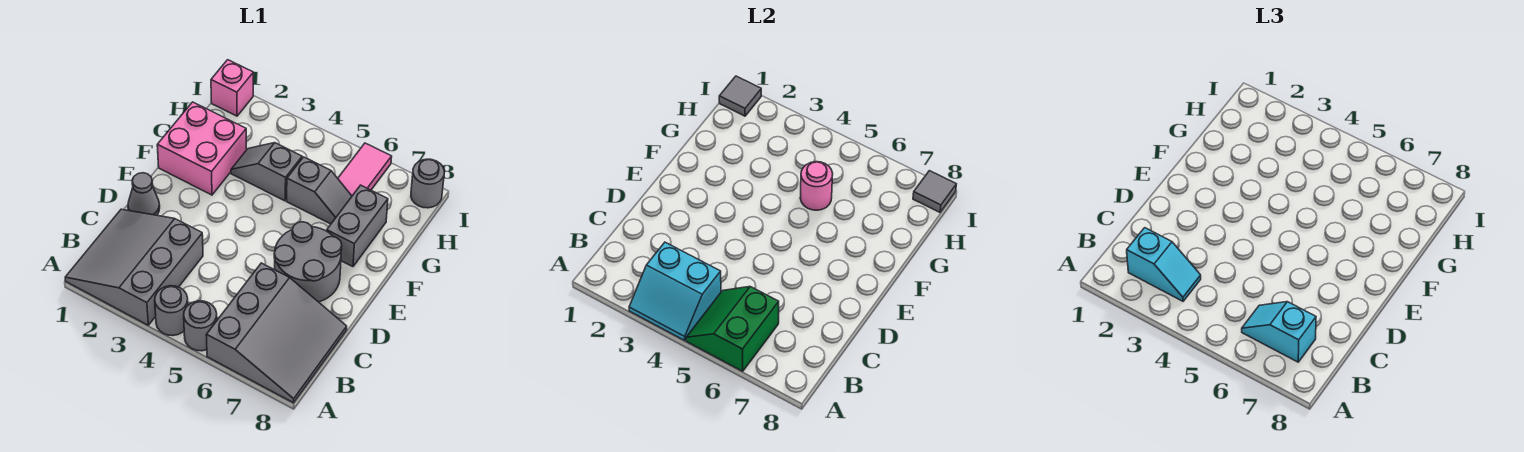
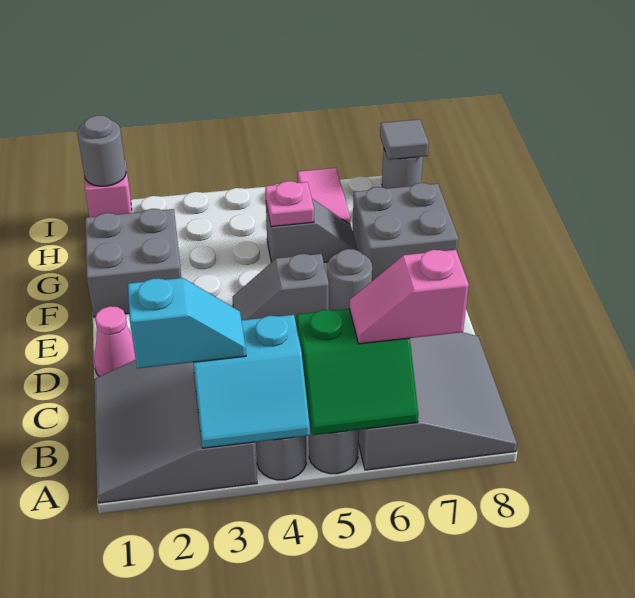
green 2x2 slope [686,287,779,371] -> green 2x2 slope turned to [297,309,418,435]
cyan 1x2 slope [1242,302,1316,362] -> pink 1x2 slope [349,250,469,344]
grey 1x1 cone [128,173,160,215] -> pink 1x1 cone [94,306,136,377]
grey 2x2 round brick [274,222,342,302] -> grey 1x1 round brick [327,249,372,310]
pink 2x2 brick [157,102,246,195] -> grey 2x2 brick [85,209,181,317]
grey 1x2 brick [327,185,388,267] -> grey 2x2 brick [353,183,458,281]
grey 1x2 slope [231,143,302,201] -> grey 1x2 slope moved to [233,254,329,327]
pink 1x1 round brick [800,162,833,210] -> pink 1x1 plate [265,181,314,227]
grey 1x1 tile [719,76,761,116] -> grey 1x1 round brick [77,115,126,186]

